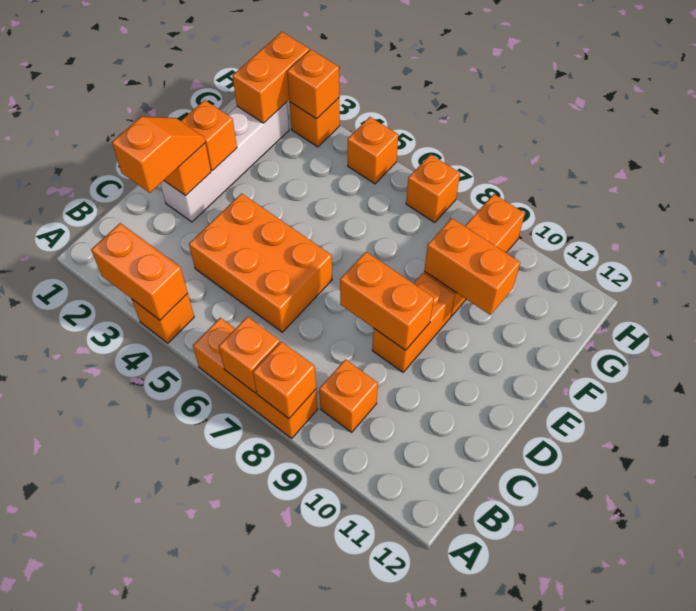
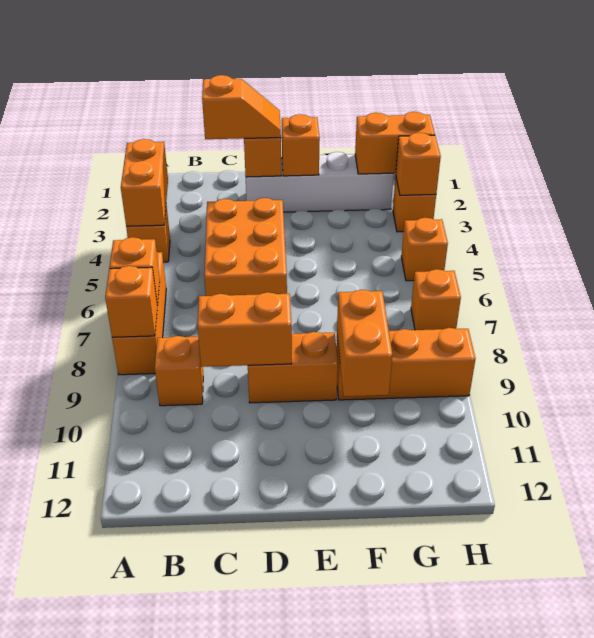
orange 1x2 brick [340,252,434,350] -> orange 1x2 brick turned to [198,292,292,367]

